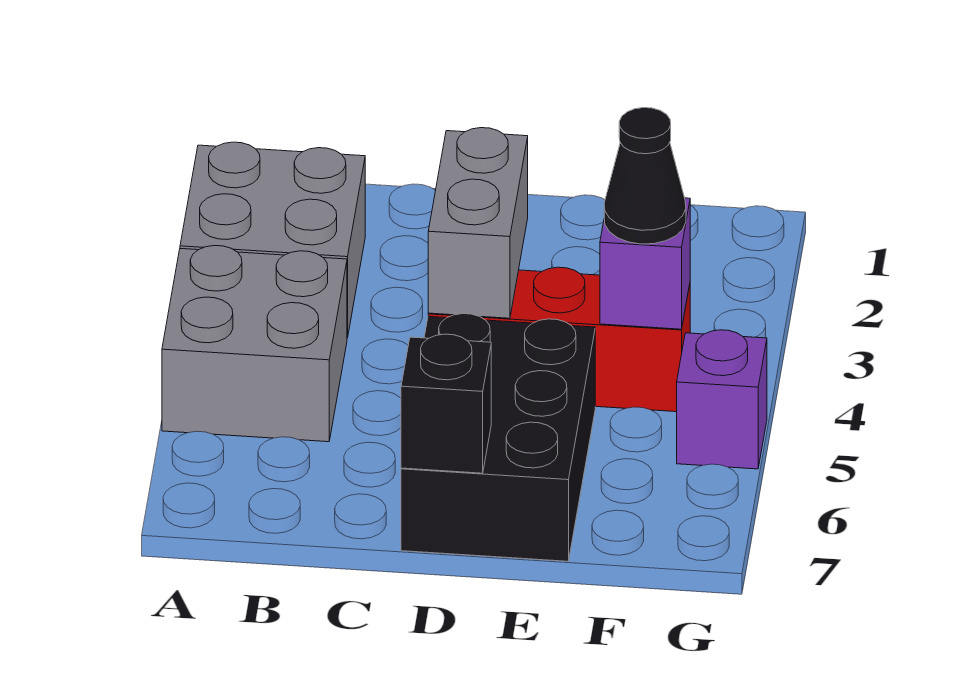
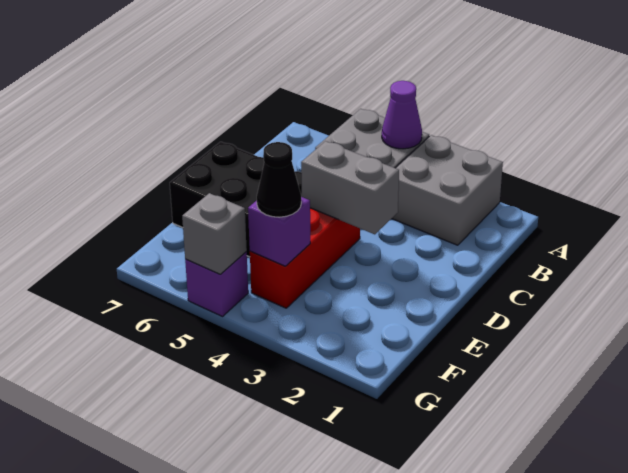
none -> purple 1x1 cone [382,81,422,149]
black 1x1 brick [401,334,491,473] -> none
none -> grey 1x1 brick [182,193,247,274]

